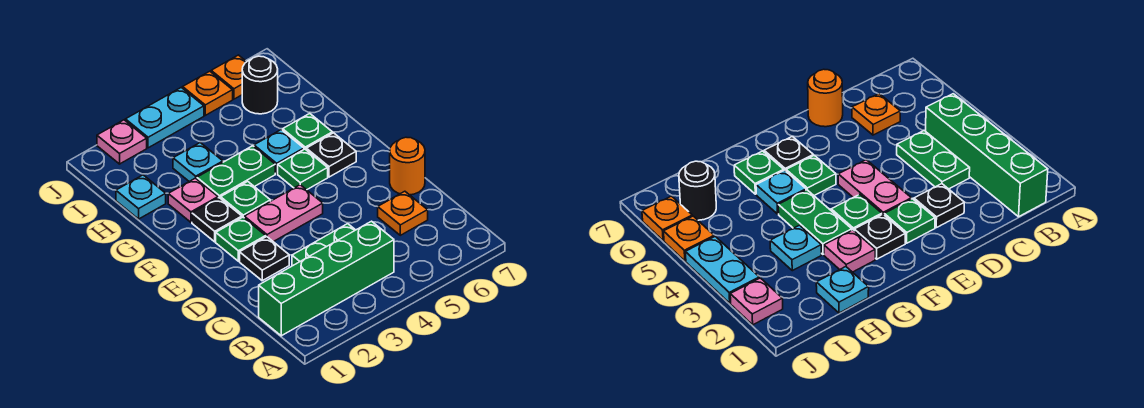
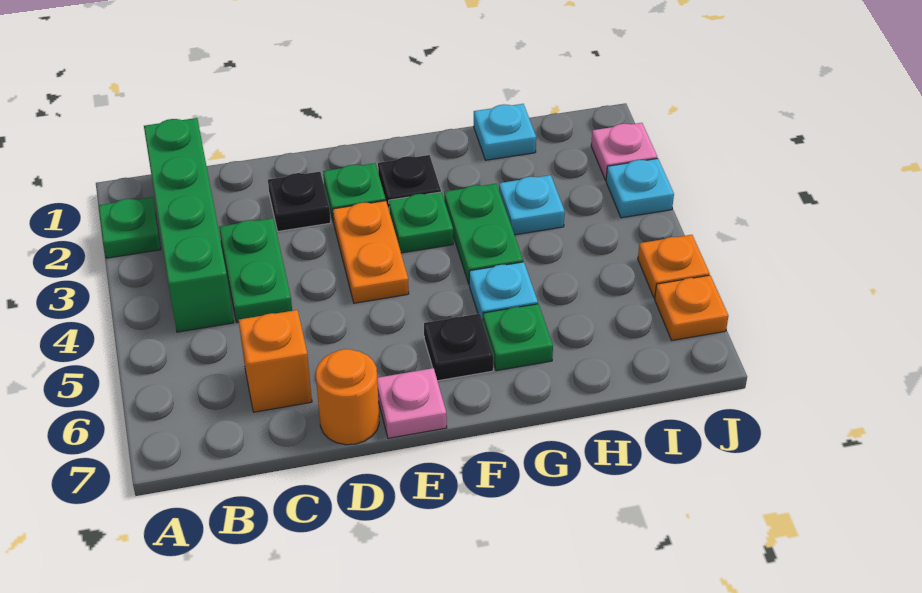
orange 1x1 plate [378,191,428,235] -> orange 1x1 brick [239,310,312,412]
pink 1x2 plate [244,185,323,242] -> orange 1x2 plate [333,201,409,303]
green 1x1 plate [278,149,328,190] -> green 1x1 plate moved to [98,197,161,258]
pink 1x1 plate [168,178,218,222] -> pink 1x1 plate moved to [377,368,447,438]
black 1x1 round brick [242,56,278,114] -> none
cyan 1x2 plate [125,88,204,148] -> cyan 1x1 plate [606,158,674,218]

